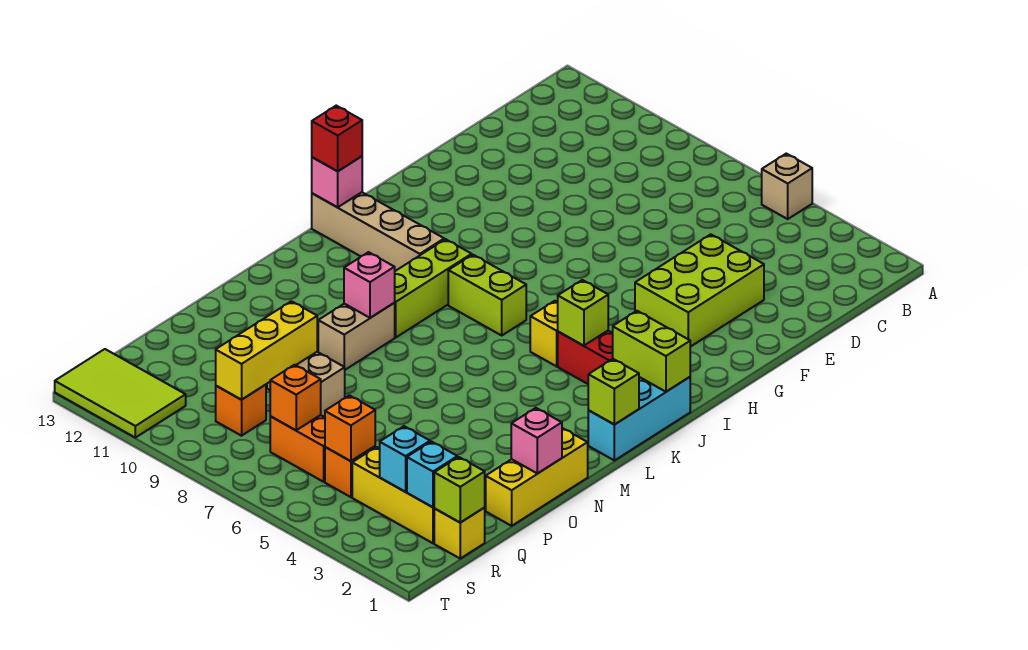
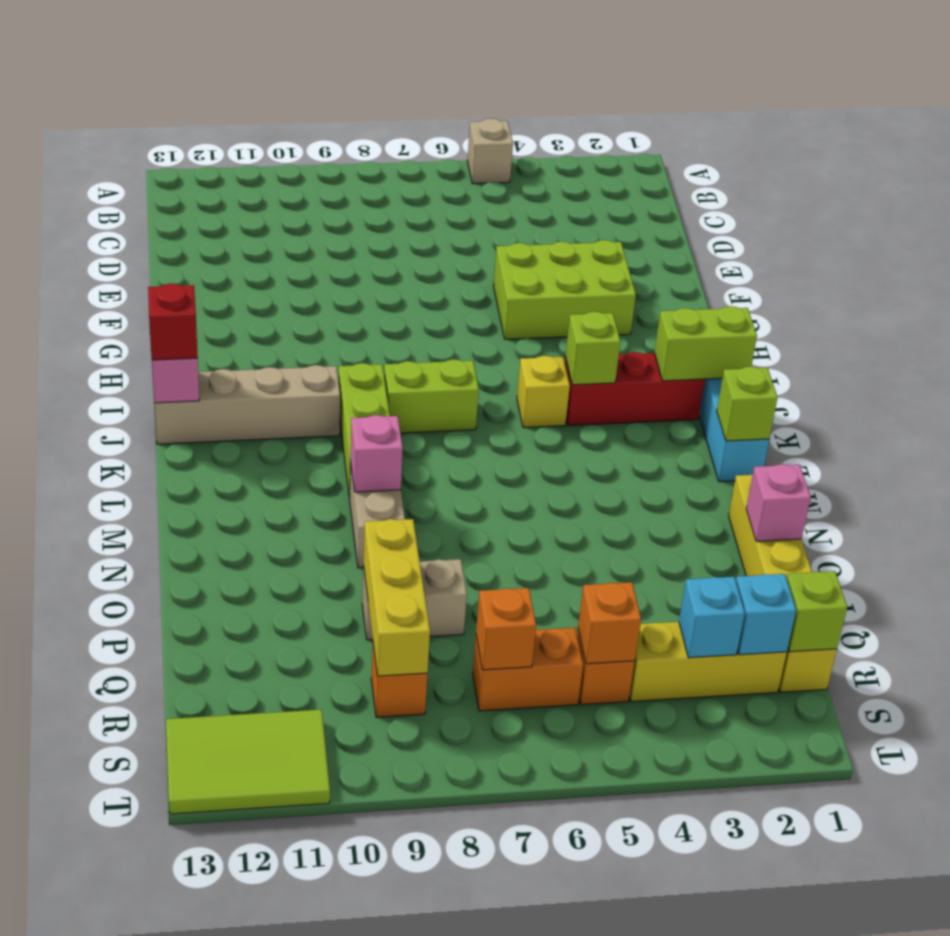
lime 2x3 brick [635,234,764,347] -> lime 2x3 brick turned to [493,240,636,339]

